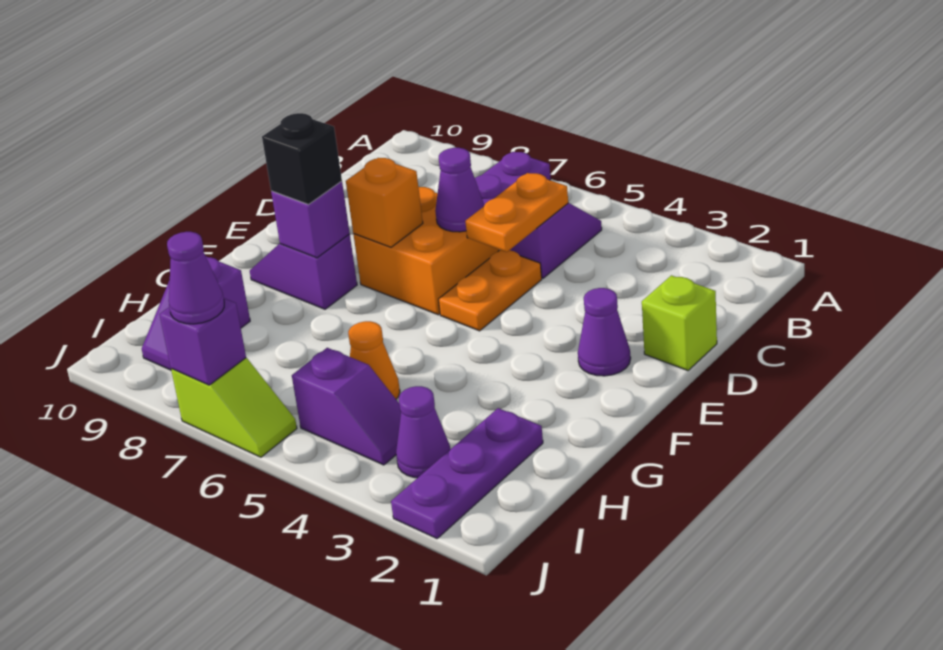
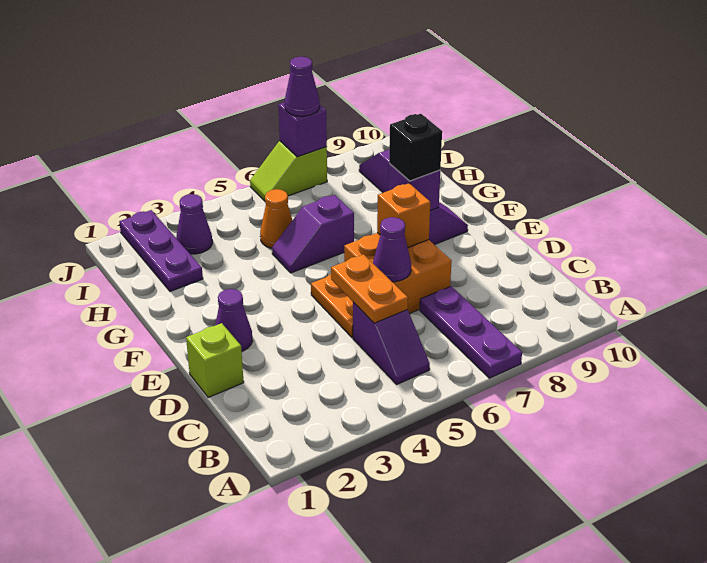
purple 1x2 slope [292,348,401,465] -> purple 1x2 slope moved to [272,195,354,273]

